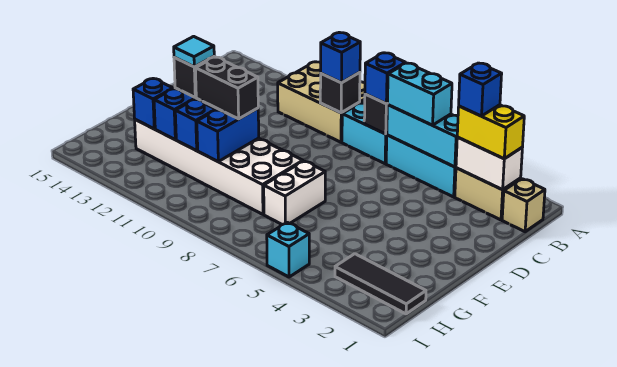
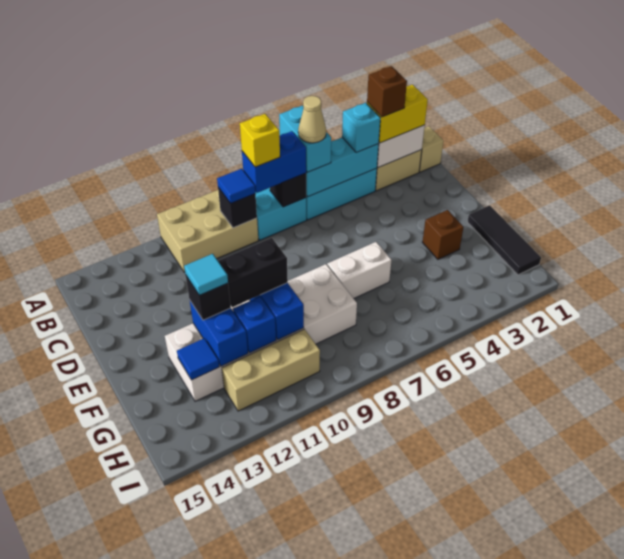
blue 1x1 brick [459,63,502,116] -> brown 1x1 brick [367,66,407,117]
cyan 1x2 brick [388,63,452,125] -> cyan 1x2 brick turned to [279,105,331,172]
none -> tan 1x1 cone [298,96,326,143]
blue 1x1 brick [365,53,405,104] -> blue 1x2 brick [242,131,306,193]
none -> yellow 1x1 brick [240,114,280,167]
blue 1x1 brick [321,33,360,83] -> blue 1x1 tile [217,169,255,203]
none -> brown 1x1 brick [422,210,464,259]
white 1x2 brick [264,161,325,225] -> white 1x2 brick turned to [327,242,391,298]
blue 1x1 brick [133,79,173,129] -> blue 1x1 tile [177,338,219,380]
black 1x3 tile [335,254,426,314] -> black 1x3 tile turned to [468,205,541,275]
none -> tan 1x3 brick [222,329,320,411]
cyan 1x1 brick [267,222,309,277] -> cyan 1x1 brick moved to [342,103,380,152]

